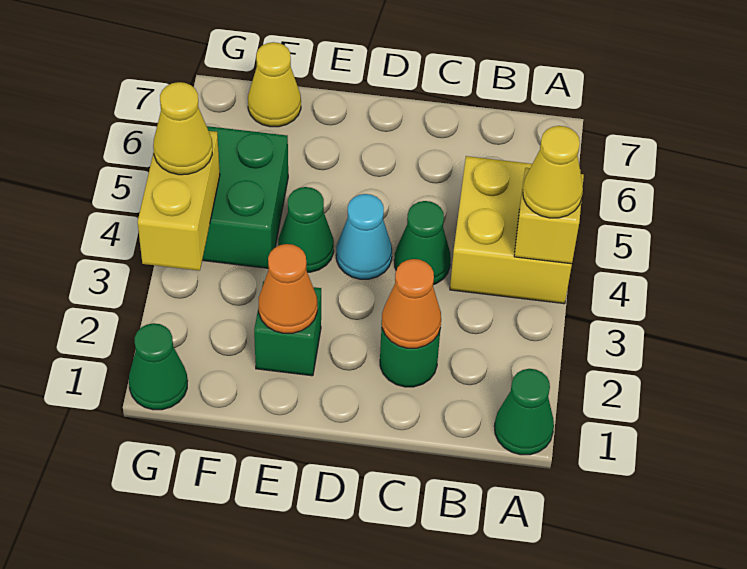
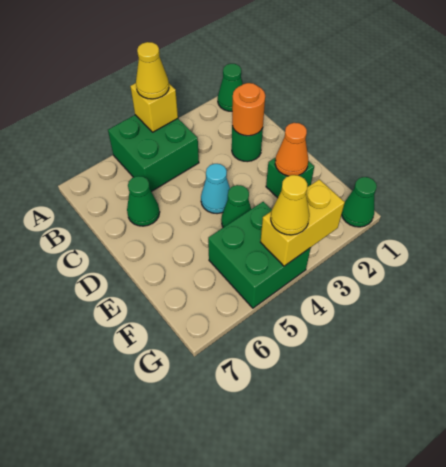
yellow 2x2 brick [450,156,581,304] -> green 2x2 brick [108,115,199,192]
orange 1x1 cone [382,259,441,348] -> orange 1x1 round brick [232,83,265,136]
green 1x1 cone [395,201,451,285] -> green 1x1 cone moved to [127,176,160,226]
yellow 1x1 cone [248,42,301,127] -> none

